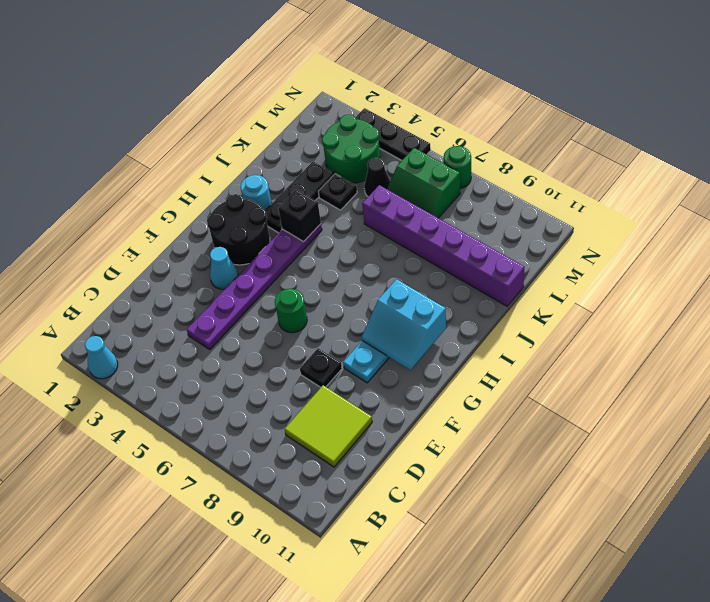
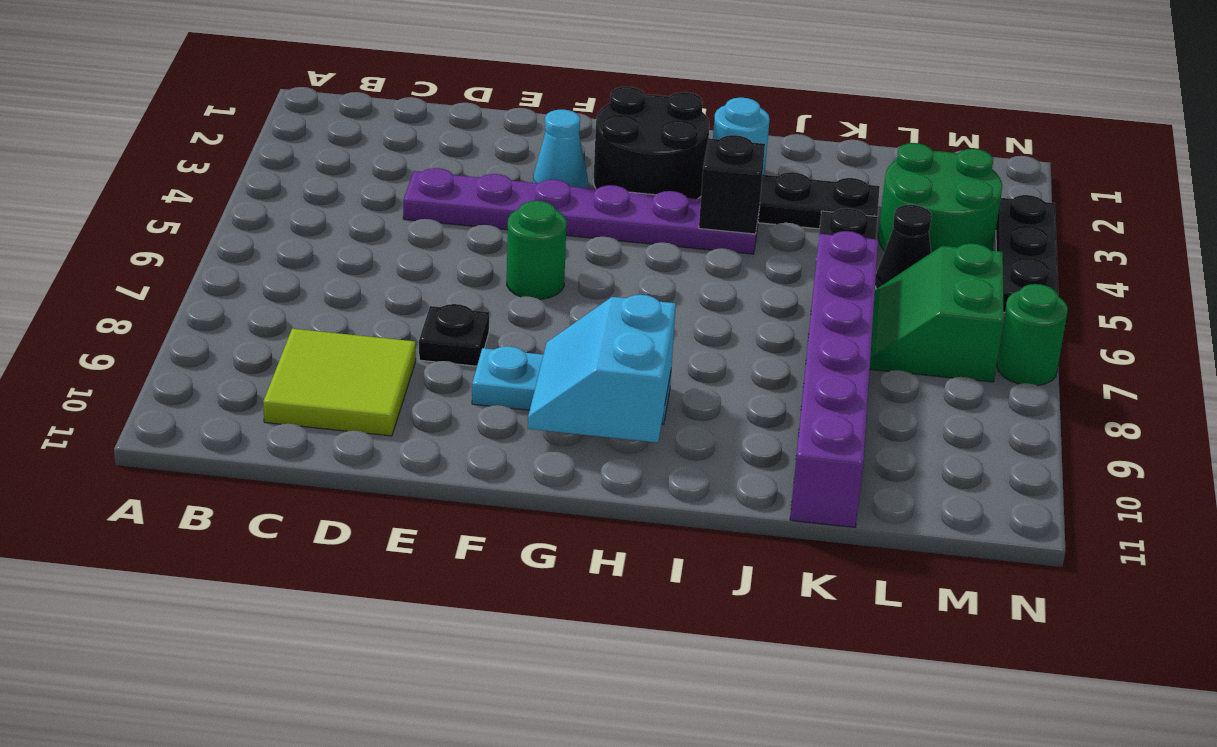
cyan 1x1 cone [85,336,118,379] -> none

